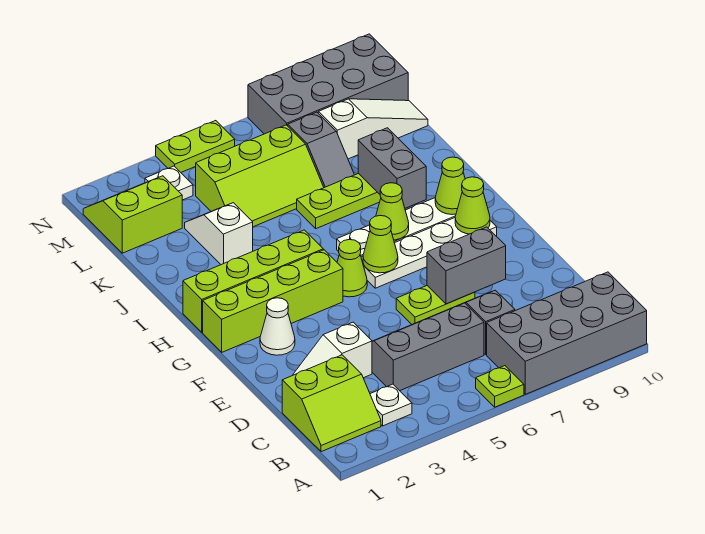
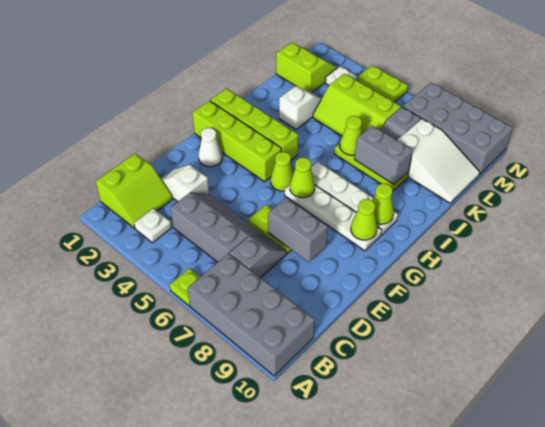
lime 2x2 slope [282,355,381,452] -> lime 2x2 slope turned to [96,153,173,228]
lime 1x1 cone [376,183,409,240] -> lime 1x1 cone moved to [340,116,362,155]
grey 1x2 brick [358,128,426,208] -> grey 1x2 brick turned to [354,126,413,184]
white 1x3 slope [318,99,428,159] -> white 2x3 slope [397,119,480,203]

